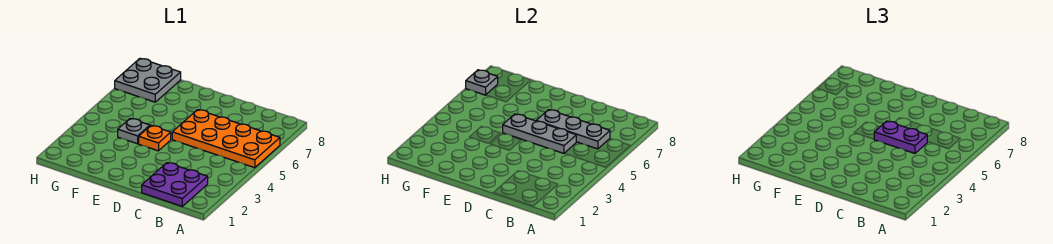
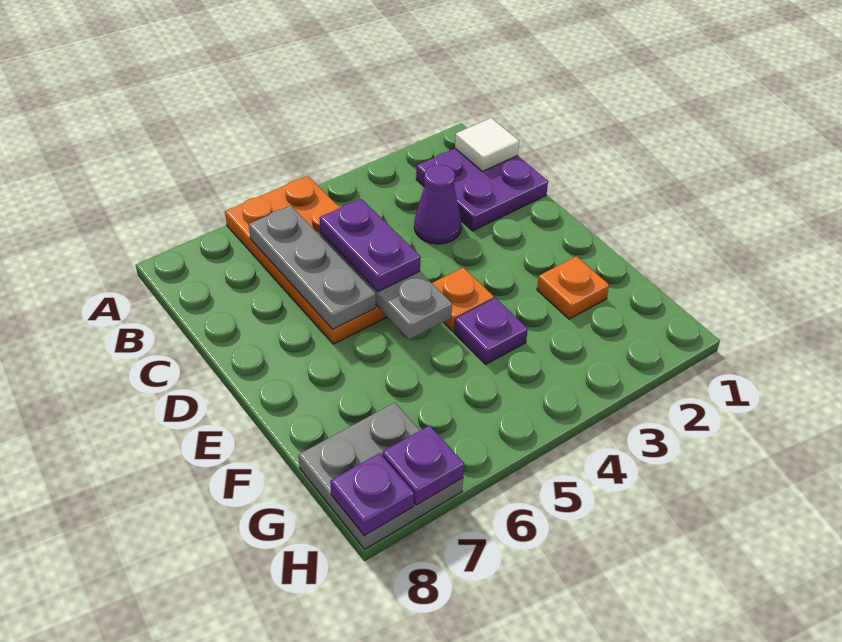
none -> white 1x1 tile [455,118,519,171]
none -> purple 1x1 cone [414,165,462,244]
none -> orange 1x1 plate [537,256,609,319]
grey 1x1 plate [118,118,150,144] -> purple 1x1 plate [454,298,528,364]
grey 1x1 plate [466,70,498,95] -> purple 1x1 plate [382,426,464,505]
none -> purple 1x1 plate [330,453,414,536]

